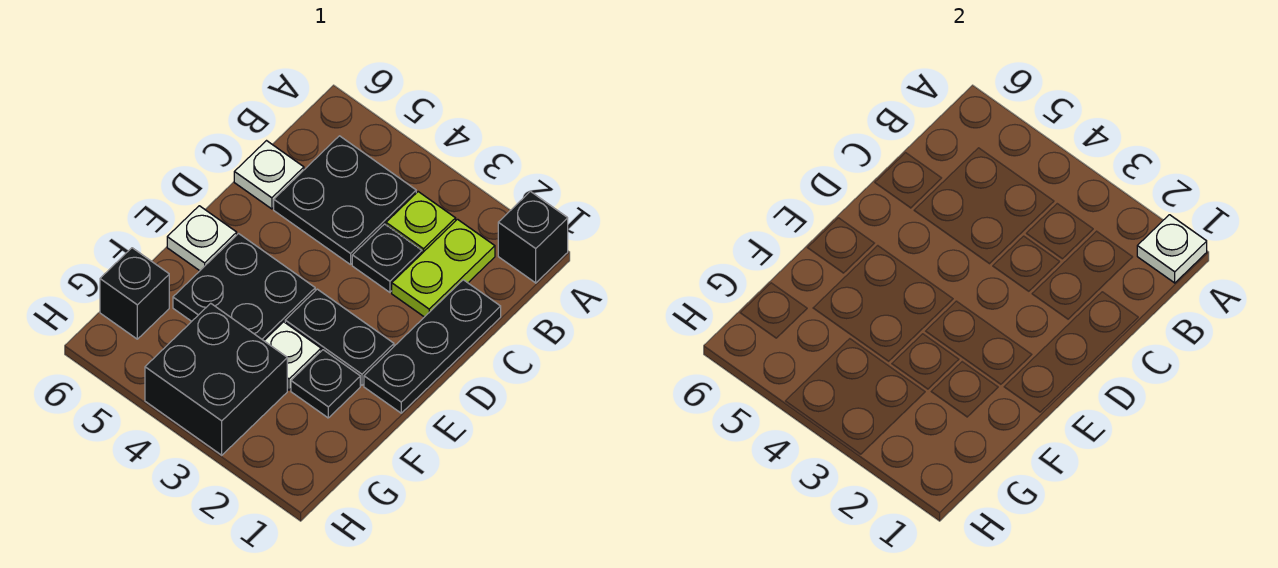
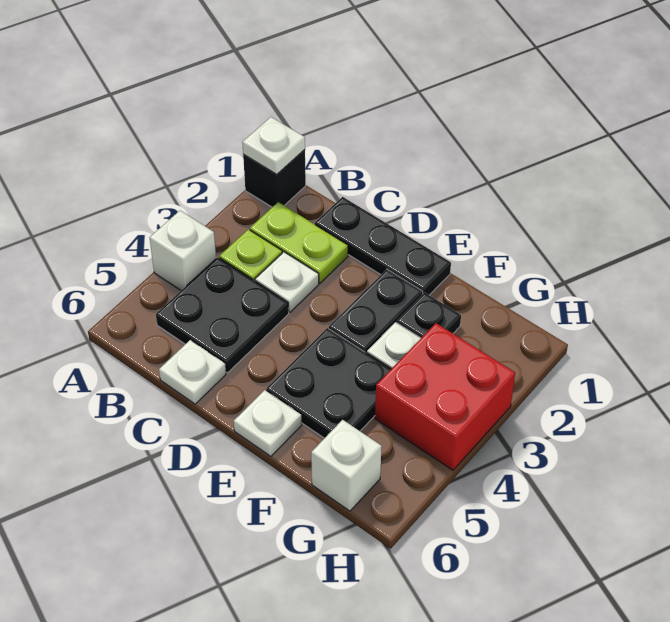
none -> white 1x1 brick [150,211,216,290]
black 1x1 plate [352,224,422,292] -> white 1x1 plate [255,252,319,312]
black 2x2 brick [145,303,287,455] -> red 2x2 brick [375,323,515,470]
black 1x1 brick [100,248,169,339] -> white 1x1 brick [311,420,382,511]

